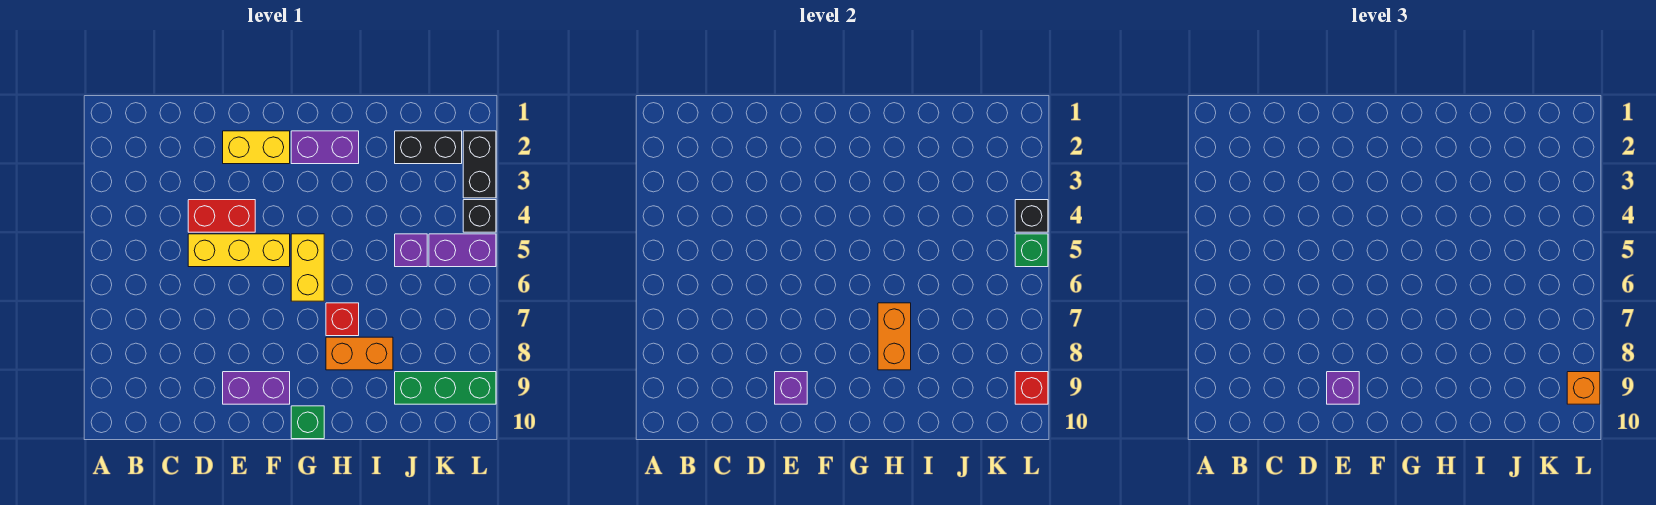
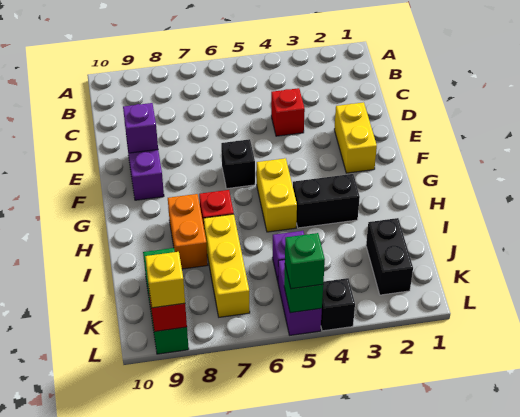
red 1x2 brick [188,200,255,232] -> red 1x1 brick [271,88,305,136]
yellow 1x3 brick [188,234,290,267] -> yellow 1x3 brick moved to [204,214,250,317]
purple 1x1 brick [1327,372,1359,404] -> none
purple 1x2 brick [291,131,359,164] -> none
yellow 1x2 brick [291,234,324,301] -> yellow 1x2 brick turned to [257,158,297,232]
green 1x1 brick [291,406,324,439] -> green 1x1 brick moved to [285,233,325,289]
orange 1x2 brick [878,303,911,370] -> none
black 1x2 brick [463,131,496,198] -> black 1x2 brick moved to [293,174,360,228]
black 1x1 brick [1015,200,1048,232] -> black 1x1 brick moved to [221,139,255,189]
orange 1x1 brick [1567,372,1600,404] -> yellow 1x1 brick [145,252,185,308]

